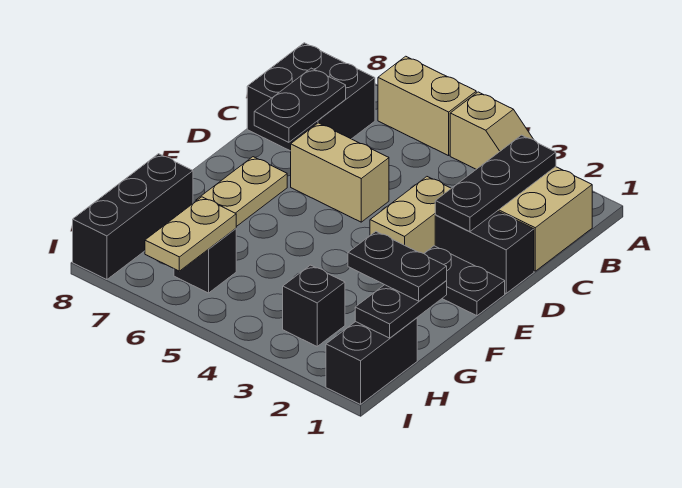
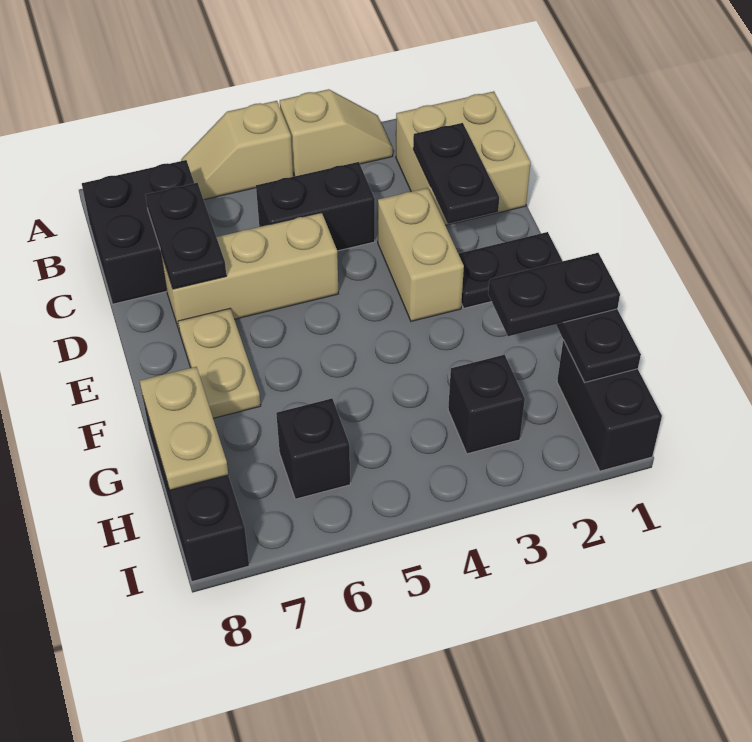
tan 1x2 brick [378,56,476,156] -> tan 1x2 slope [181,101,293,200]
black 1x3 plate [435,135,556,232] -> black 1x2 plate [413,123,499,224]
black 1x2 brick [435,211,534,293] -> black 1x2 brick moved to [256,162,375,251]
tan 1x2 brick [291,123,389,222] -> tan 1x3 brick [161,213,338,332]
tan 1x2 plate [145,197,236,271] -> tan 1x2 plate moved to [140,367,228,490]

